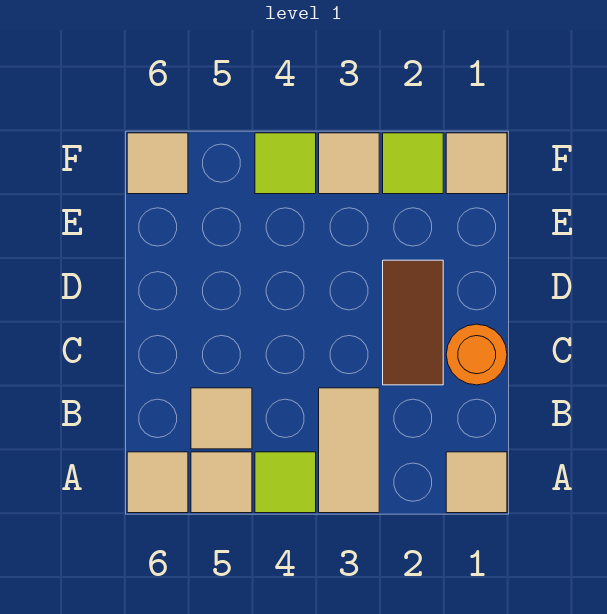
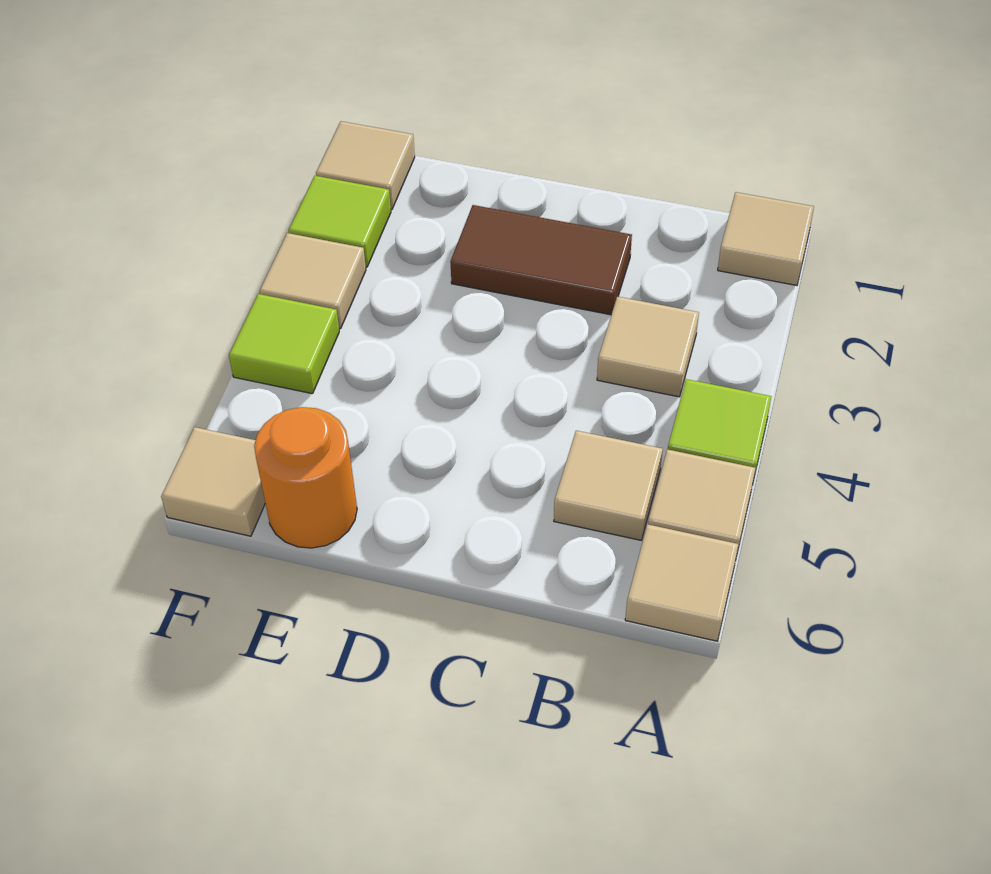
tan 1x2 tile [319,388,379,513] -> tan 1x1 tile [597,297,699,397]
orange 1x1 round brick [446,324,507,385] -> orange 1x1 round brick moved to [254,407,357,548]

